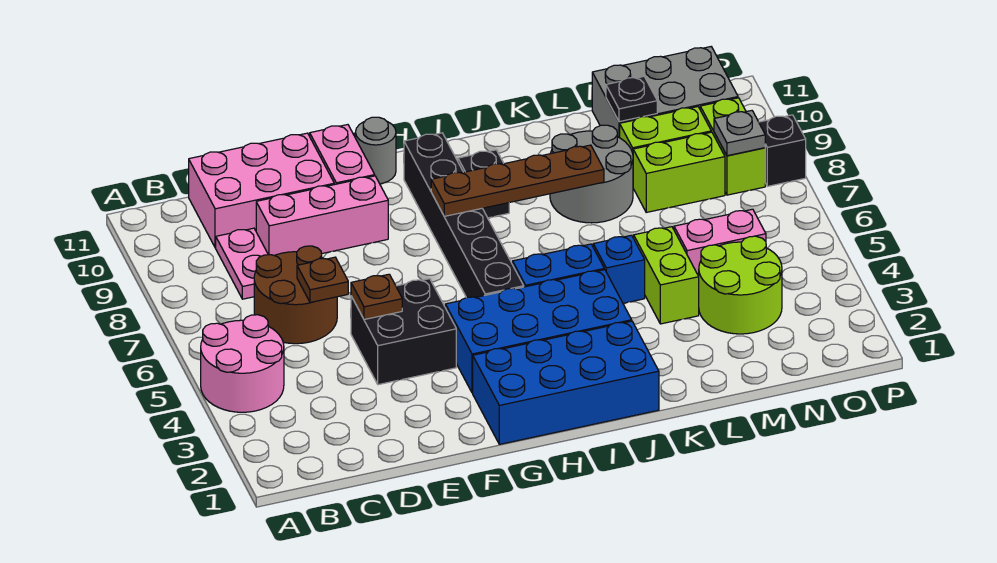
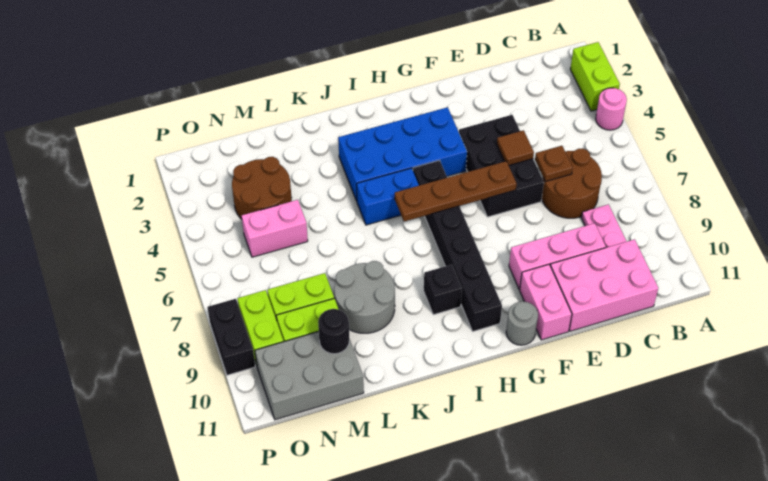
pink 2x2 round brick [201,315,284,412] -> pink 1x1 round brick [596,88,627,130]
black 2x2 brick [351,279,456,385] -> black 2x3 brick [459,115,544,217]
brown 1x1 plate [351,274,402,320] -> brown 1x1 tile [497,130,534,165]
blue 2x4 brick [473,321,659,444] -> none
brown 1x4 plate [431,145,604,216] -> brown 1x4 plate moved to [395,161,517,222]
blue 1x1 brick [593,235,645,303] -> none
lime 1x2 brick [634,227,699,324] -> lime 1x2 brick moved to [570,42,620,111]
lime 2x2 round brick [699,236,782,334] -> brown 2x2 round brick [232,157,292,219]
black 1x1 plate [606,76,657,122] -> black 1x1 round brick [318,309,349,354]
grey 1x1 plate [714,111,765,156] -> none
black 1x1 brick [759,115,806,186] -> black 1x2 brick [207,299,255,375]

